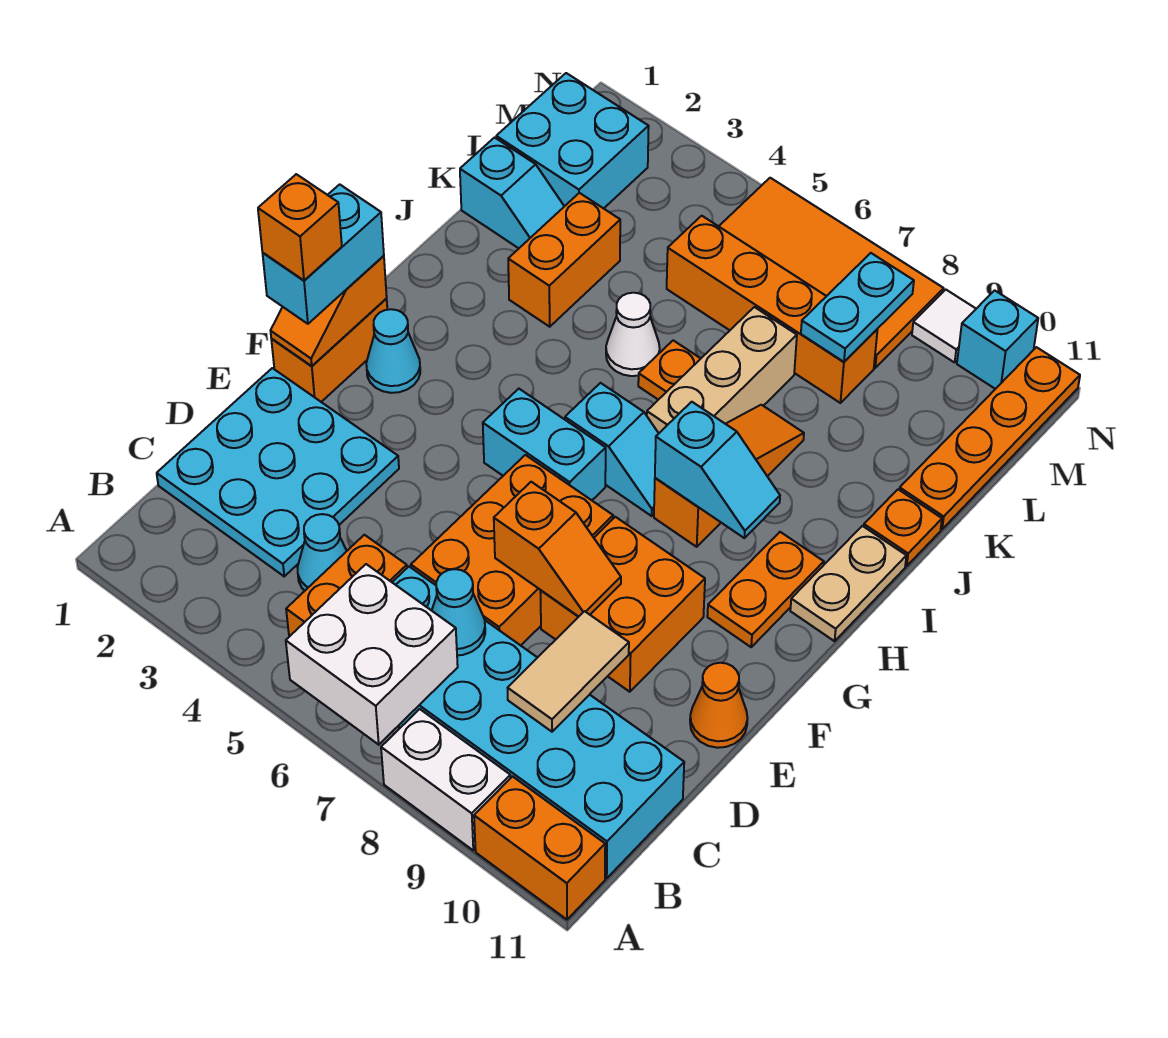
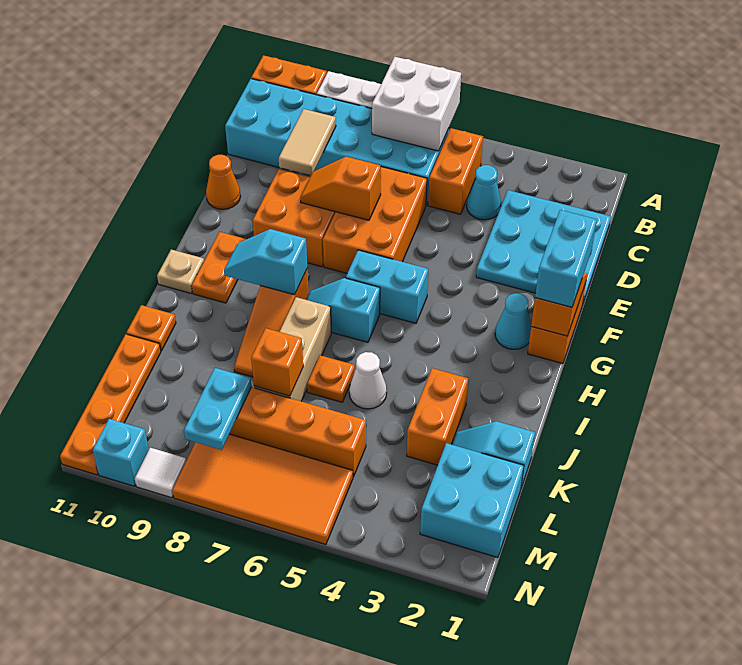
cyan 1x1 cone [432,569,485,655] -> none
orange 1x1 brick [258,174,342,280] -> orange 1x1 brick moved to [251,328,303,396]
tan 1x2 plate [790,526,906,641] -> tan 1x1 plate [157,250,204,293]

